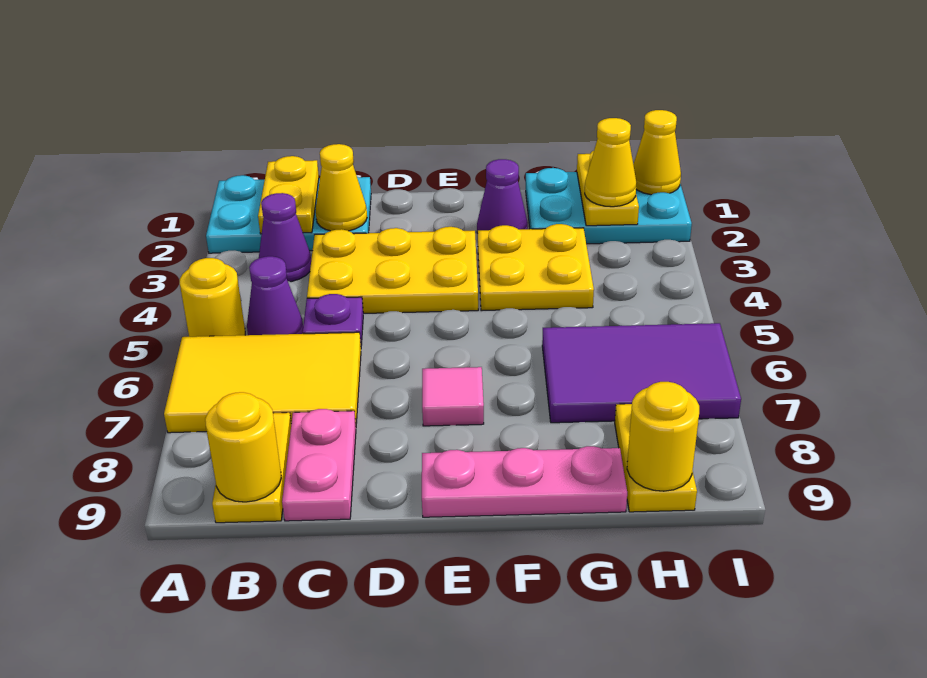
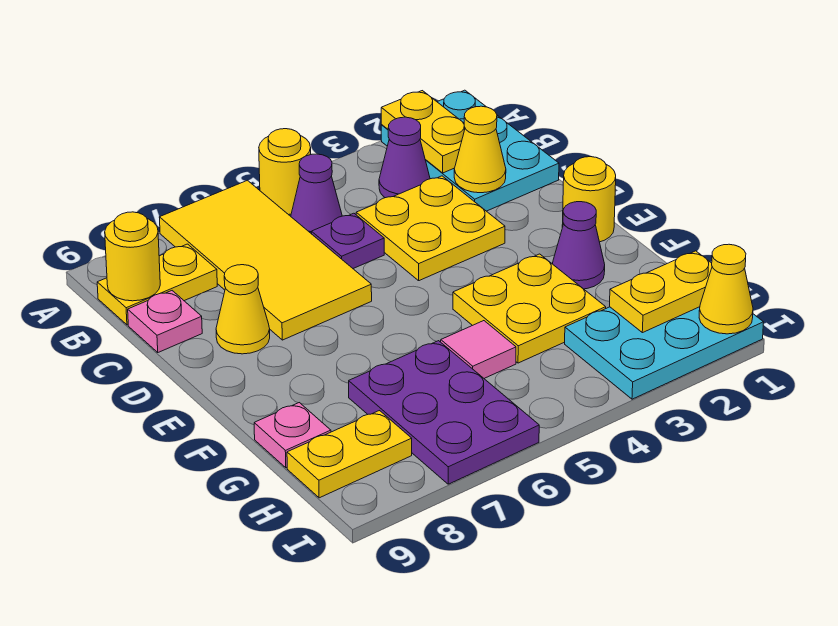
yellow 2x3 tile [164,332,361,433] -> yellow 2x4 tile [159,180,372,340]
yellow 1x2 plate [258,156,319,234] -> yellow 1x2 plate turned to [381,91,465,173]
yellow 2x3 plate [307,227,478,313] -> yellow 2x2 plate [356,176,505,281]
pink 1x2 plate [282,409,356,521] -> pink 1x1 plate [128,291,202,352]
pink 1x1 tile [422,367,484,426] -> pink 1x1 tile moved to [441,321,516,378]
pink 1x3 plate [422,446,627,517] -> pink 1x1 plate [254,403,331,468]
cyan 2x3 plate [526,168,692,244] -> cyan 2x3 plate turned to [565,307,764,399]
purple 2x3 tile [542,323,741,423] -> purple 2x3 plate [349,341,539,484]
yellow 1x1 cone [585,118,637,207] -> yellow 1x1 cone moved to [216,265,270,354]
yellow 1x1 round brick [627,382,699,491] -> yellow 1x1 round brick moved to [562,157,616,242]

